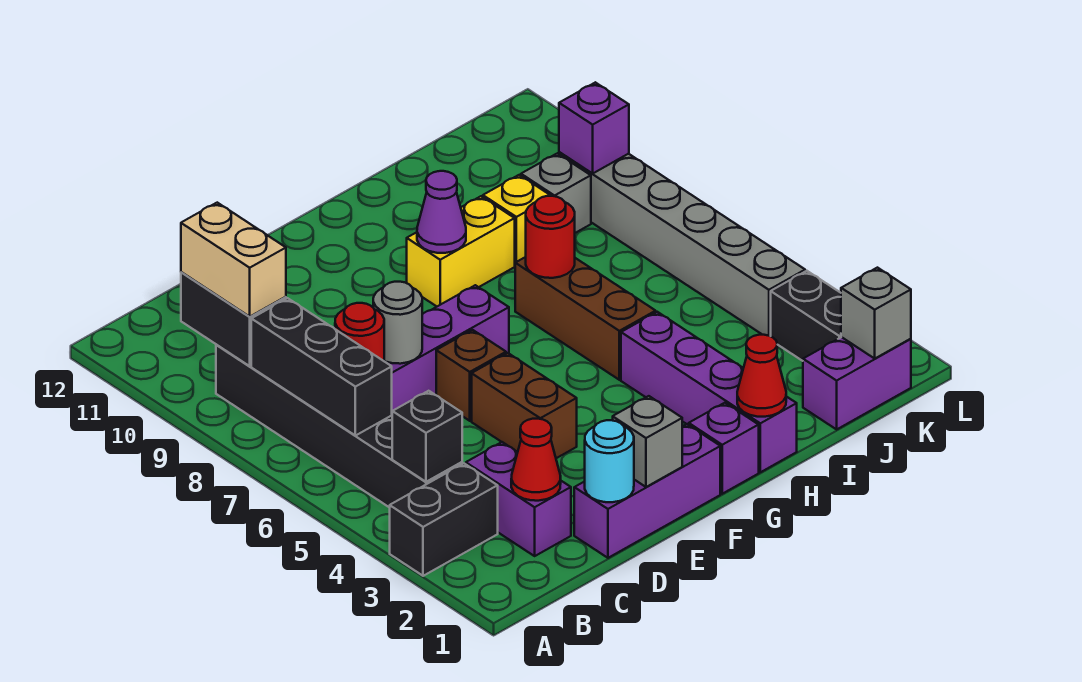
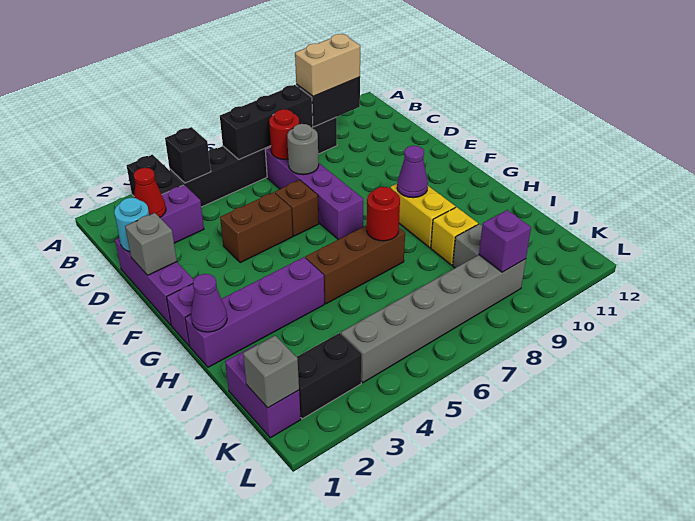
red 1x1 cone [737,335,786,417] -> purple 1x1 cone [191,274,227,332]

